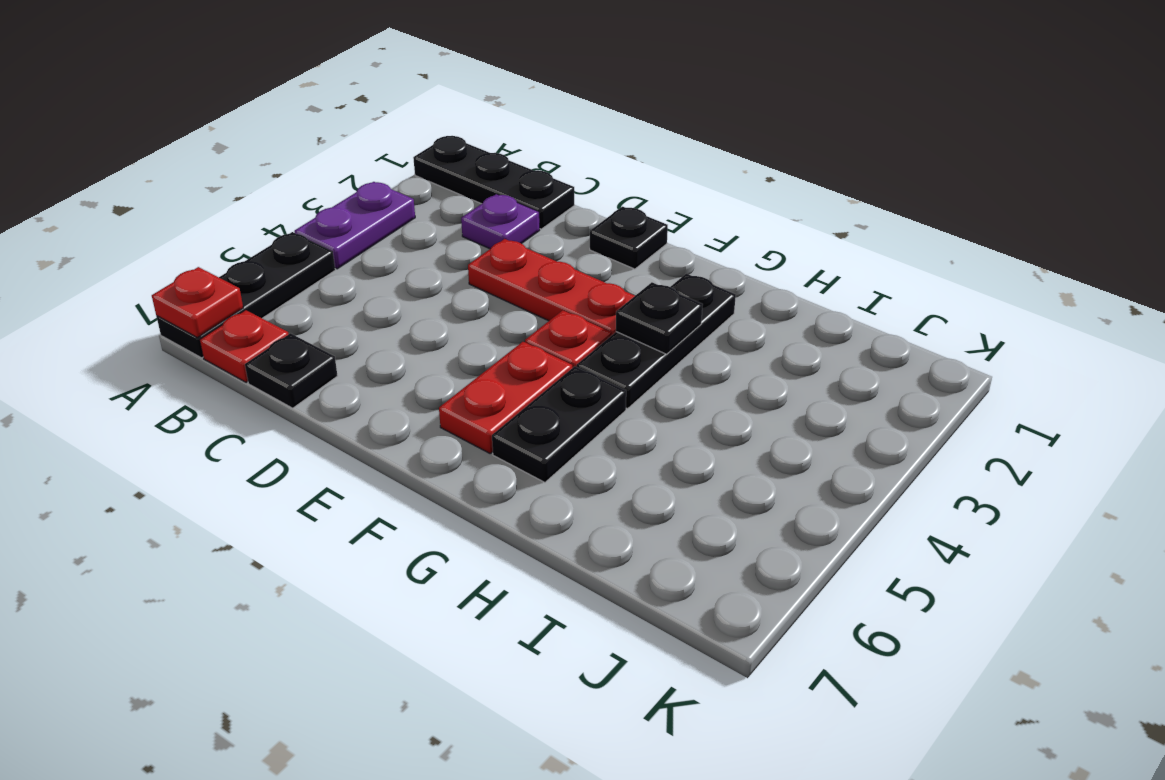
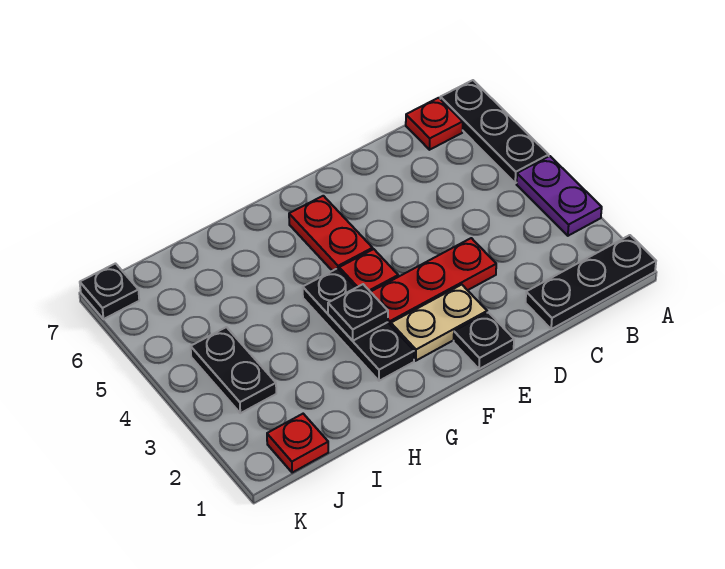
red 1x1 plate [152,267,243,337] -> red 1x1 plate moved to [267,414,328,473]
purple 1x1 plate [461,194,540,249] -> none
black 1x1 plate [245,333,338,408] -> black 1x1 plate moved to [80,264,139,319]
none -> tan 1x2 plate [391,285,487,361]
black 1x2 plate [492,366,626,482] -> black 1x2 plate moved to [191,327,276,413]

